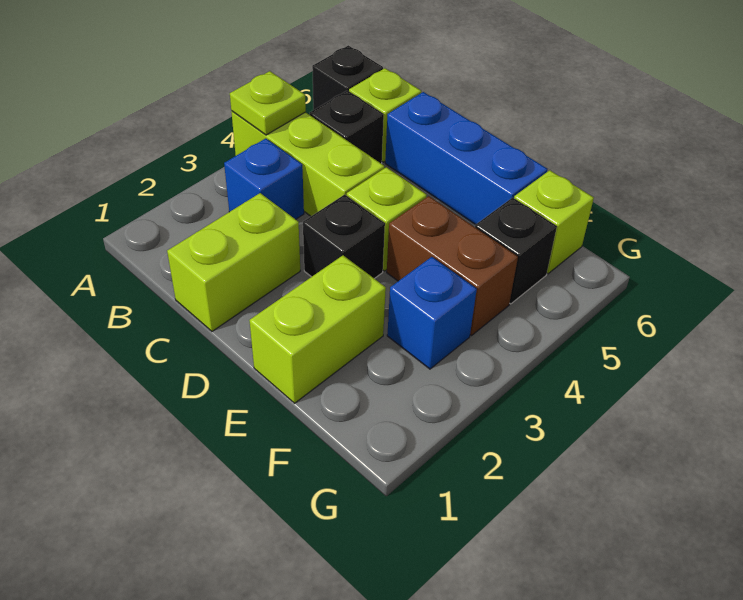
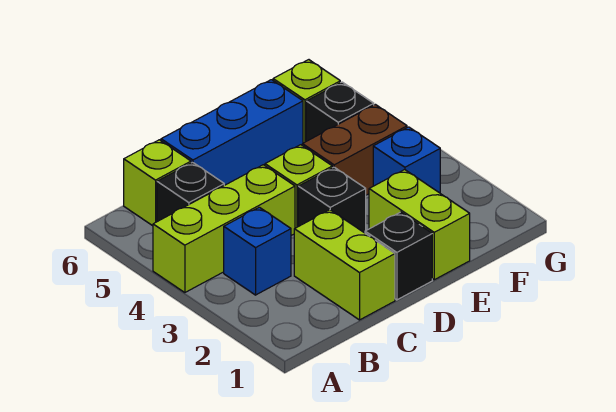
lime 1x1 plate [230,71,306,135] -> none
black 1x1 brick [312,45,383,110] -> black 1x1 brick moved to [365,212,432,300]

